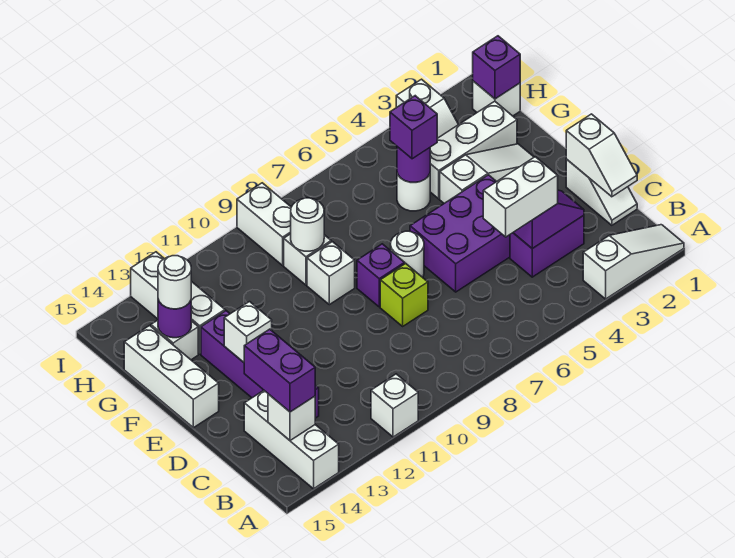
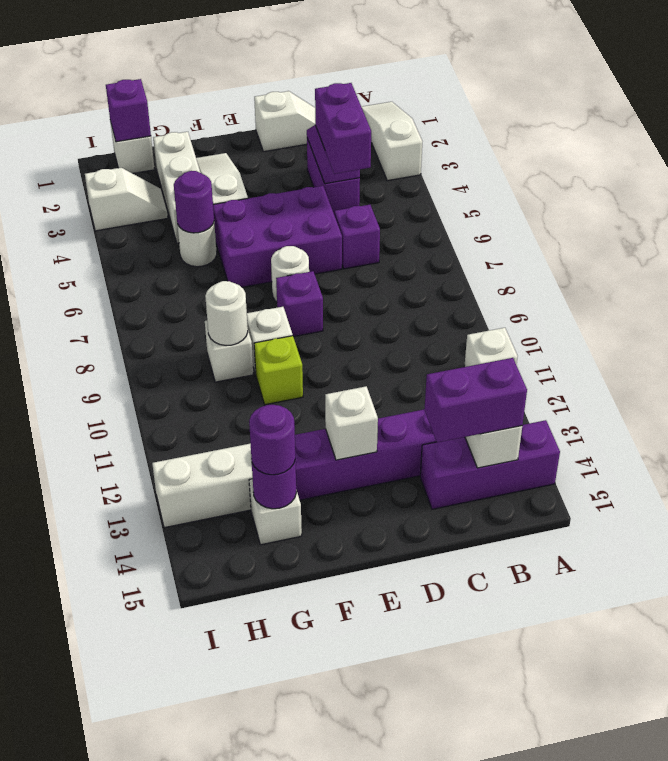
white 1x3 brick [244,390,339,489] -> purple 1x3 brick [420,420,560,509]
white 1x2 slope [566,114,637,197] -> none
white 1x2 brick [483,157,558,237] -> purple 1x2 brick [315,83,371,174]
purple 2x3 brick [410,175,510,292] -> purple 2x3 brick turned to [213,186,342,287]
lime 1x1 brick [380,263,428,326] -> lime 1x1 brick moved to [254,336,303,405]
white 1x3 brick [124,325,219,428] -> none
purple 1x1 brick [390,96,437,159] -> purple 1x1 brick moved to [335,205,380,269]
white 1x1 round brick [158,256,191,309] -> purple 1x1 round brick [249,405,295,475]
white 1x2 brick [237,183,291,265] -> none

